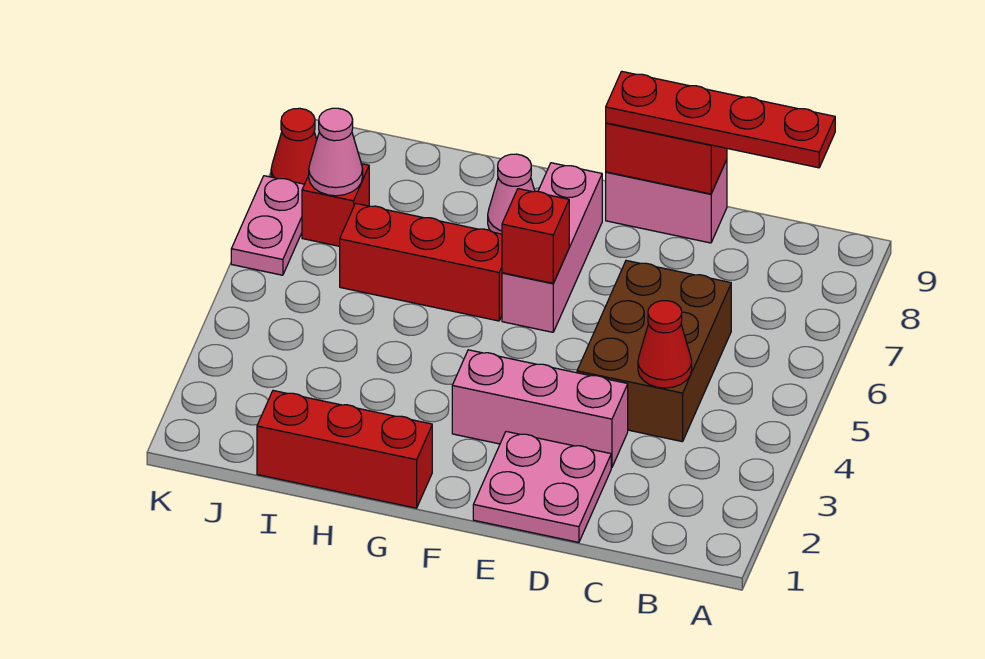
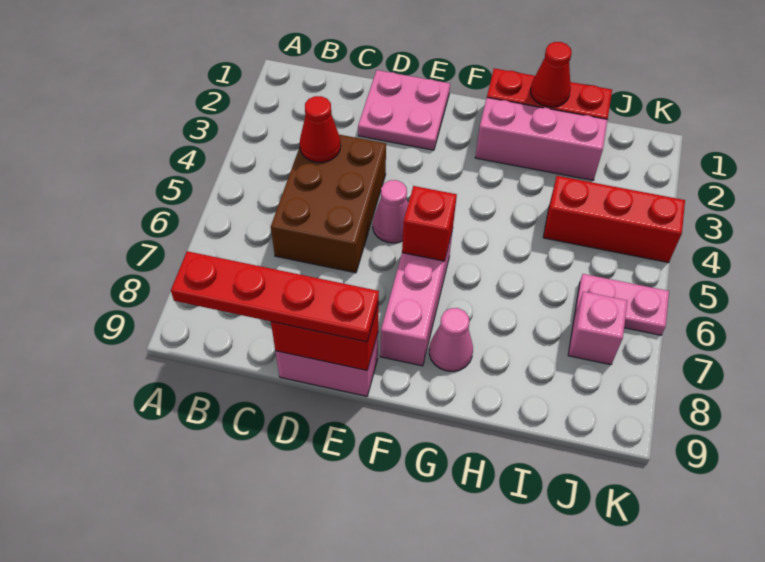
pink 1x3 brick [452,350,628,468] -> pink 1x3 brick moved to [475,98,608,180]
red 1x3 brick [340,203,502,321] -> red 1x3 brick moved to [543,176,685,263]
red 1x1 brick [302,164,369,246] -> pink 1x1 brick [568,292,627,365]
pink 1x1 cone [309,108,363,196] -> pink 1x1 cone moved to [373,180,408,243]
pink 1x2 plate [231,176,304,275] -> pink 1x2 plate turned to [574,274,669,335]
red 1x1 cone [271,108,317,184] -> red 1x1 cone moved to [531,42,572,107]

